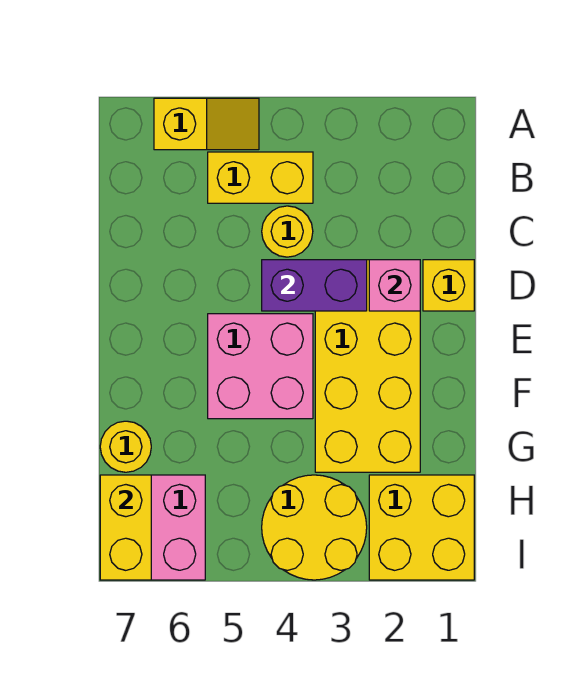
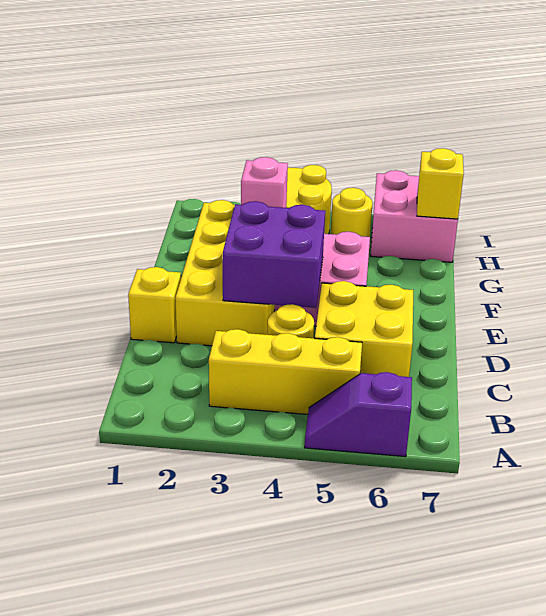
yellow 1x2 slope [154,98,259,150] -> purple 1x2 slope [305,372,412,457]
yellow 1x2 brick [208,152,313,203] -> yellow 1x3 brick [209,329,362,414]
pink 1x1 brick [369,260,420,311] -> pink 1x1 brick moved to [241,157,288,208]
purple 1x2 brick [262,260,367,311] -> purple 2x2 brick [223,201,325,308]
yellow 1x1 round brick [100,421,151,472] -> yellow 1x1 round brick moved to [331,188,373,237]
yellow 2x2 brick [369,475,474,580] -> yellow 2x2 brick moved to [315,281,413,377]
yellow 1x2 brick [100,475,151,580] -> yellow 1x1 brick [417,148,464,219]

